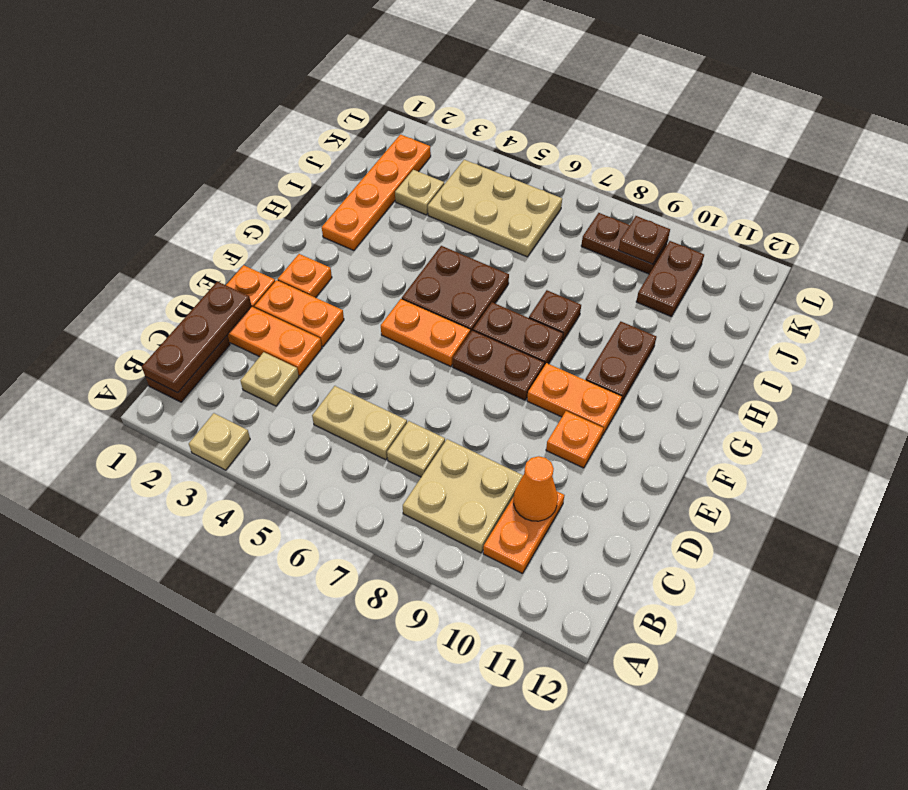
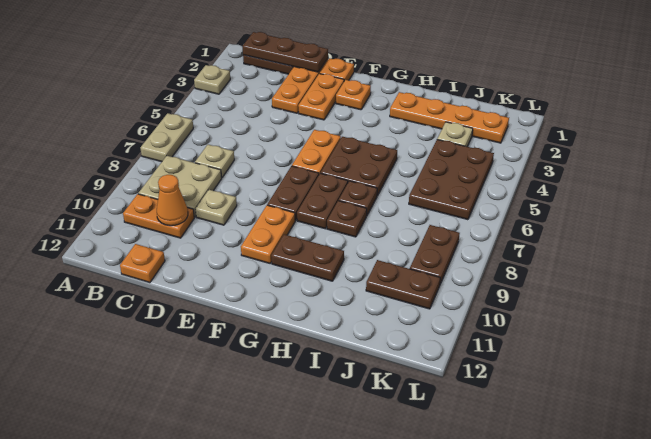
tan 1x1 plate [241,352,299,406] -> tan 1x1 plate moved to [196,190,237,225]
tan 1x2 plate [312,386,407,460] -> tan 1x2 plate moved to [141,113,193,162]
orange 1x1 plate [546,411,603,468] -> orange 1x1 plate moved to [120,244,165,283]
tan 2x3 plate [428,160,562,257] -> brown 2x3 plate [409,140,494,220]
brown 1x1 plate [619,216,670,264] -> brown 1x1 plate moved to [339,181,377,216]

